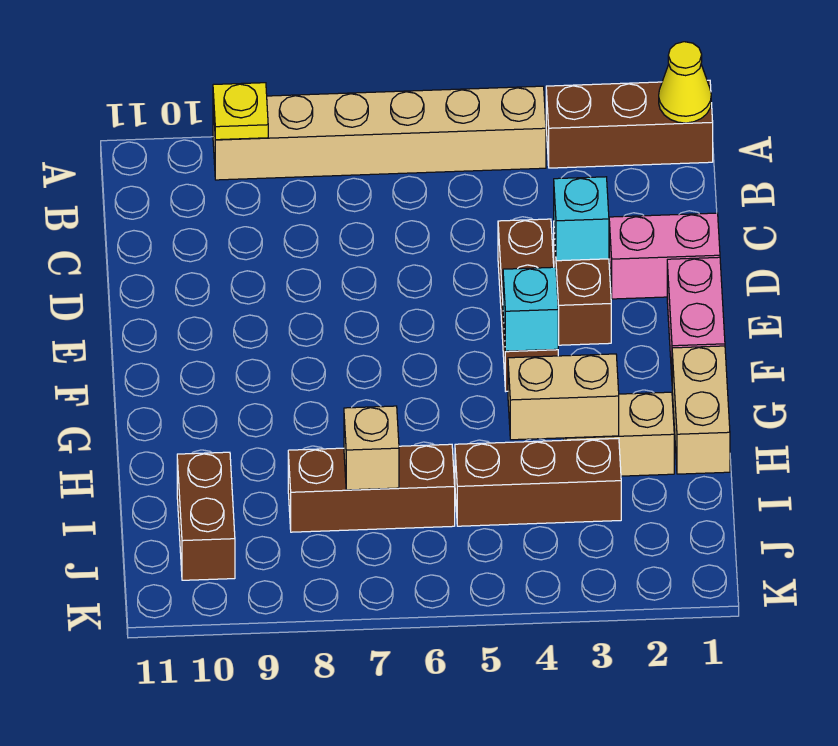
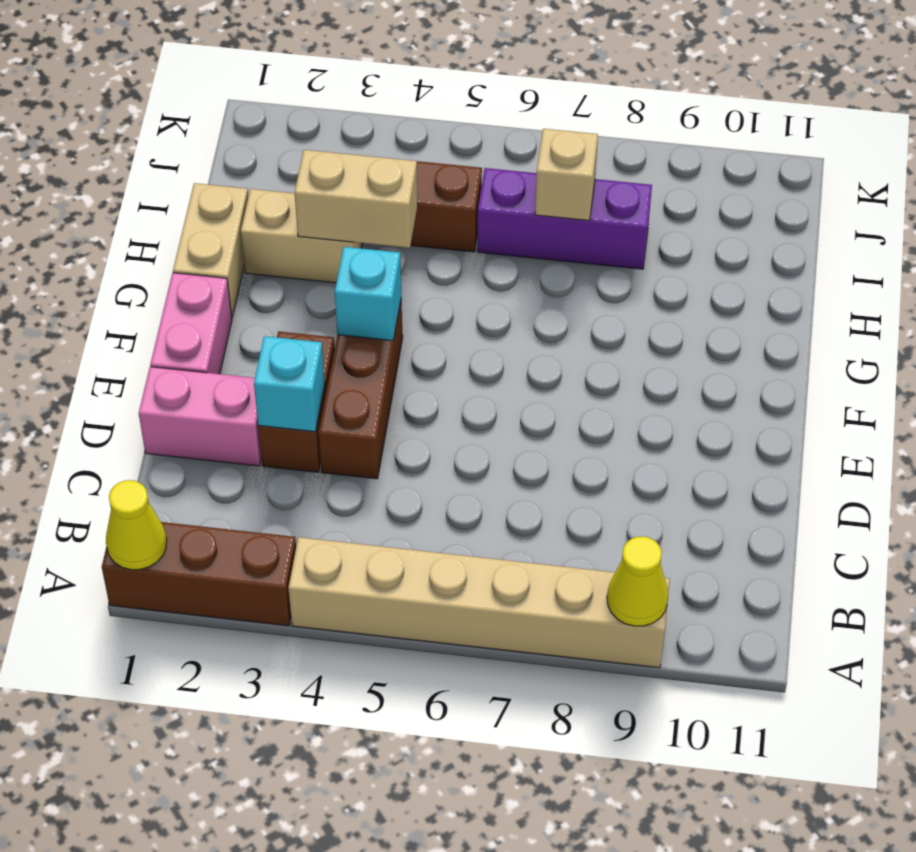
yellow 1x1 plate [213,83,268,140] -> yellow 1x1 cone [607,536,668,626]
brown 1x3 brick [288,444,455,532] -> purple 1x3 brick [477,168,652,269]
brown 1x2 brick [177,452,235,580] -> none

